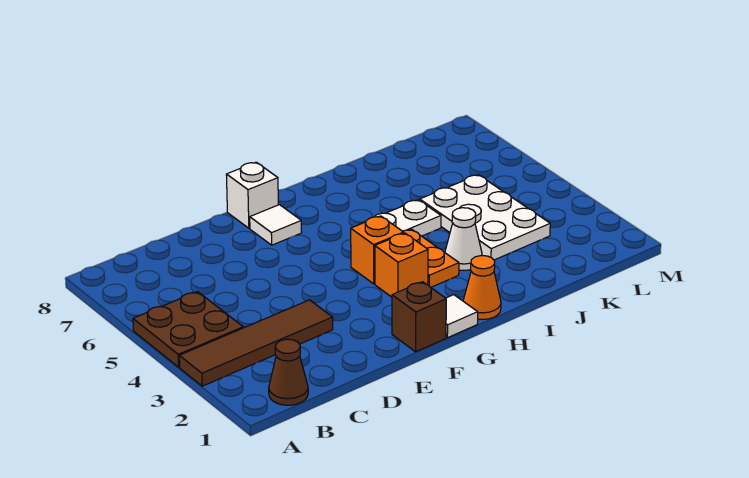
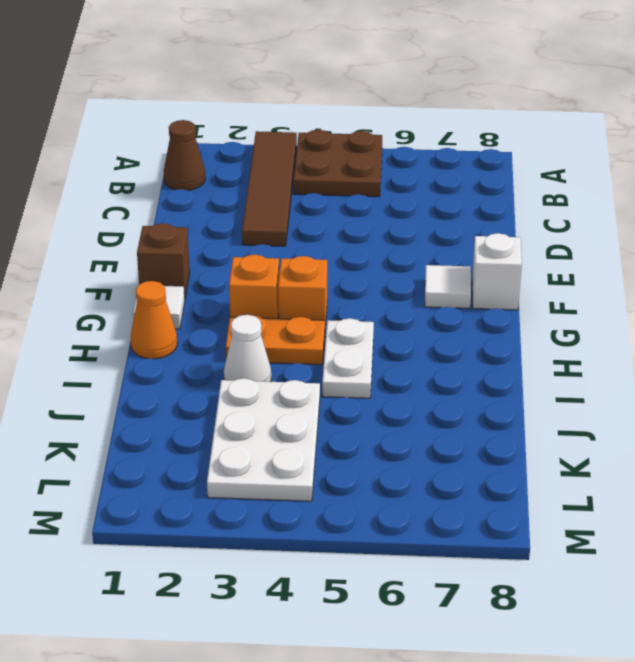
white 2x3 plate [420,175,550,260] -> white 2x3 plate turned to [207,378,320,501]

